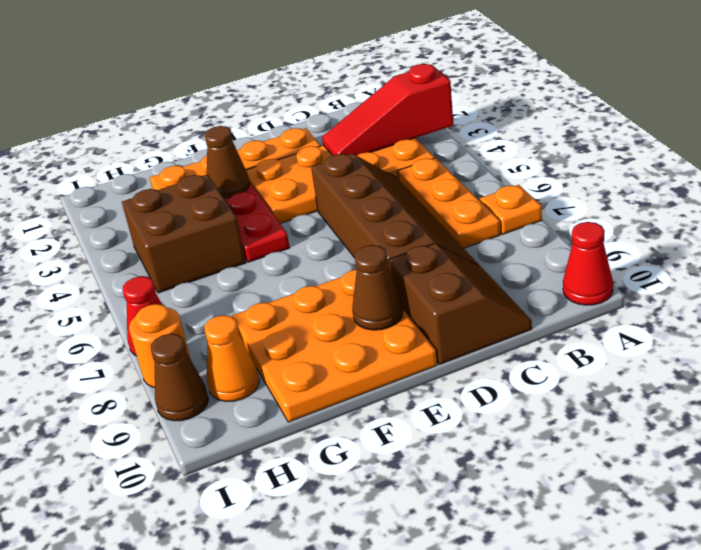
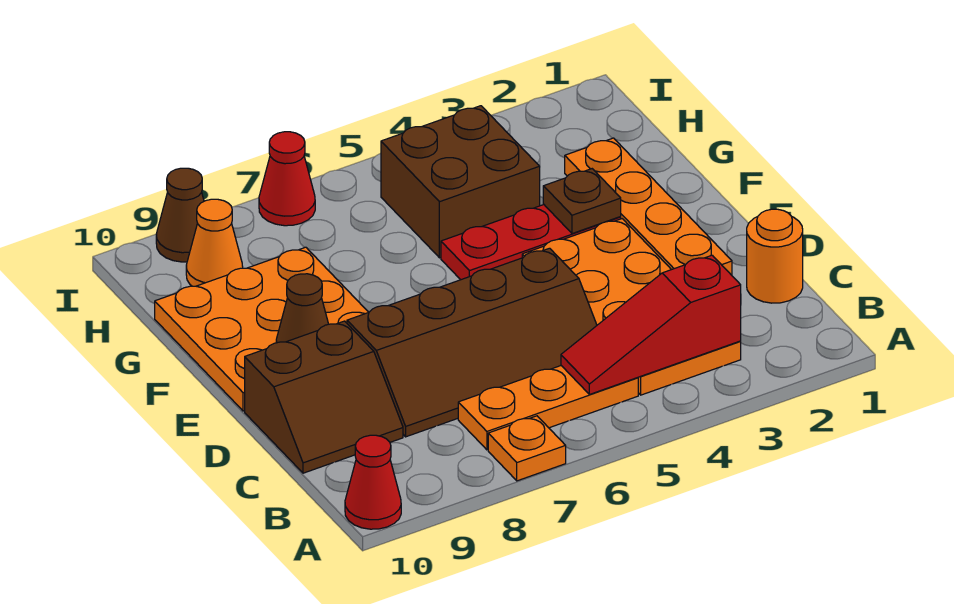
red 1x3 slope [322,64,454,156] -> red 1x3 slope turned to [561,255,741,394]
brown 1x1 cone [205,126,250,198] -> brown 1x1 plate [543,169,621,234]
orange 1x1 round brick [129,304,190,388] -> orange 1x1 round brick moved to [747,209,803,303]

